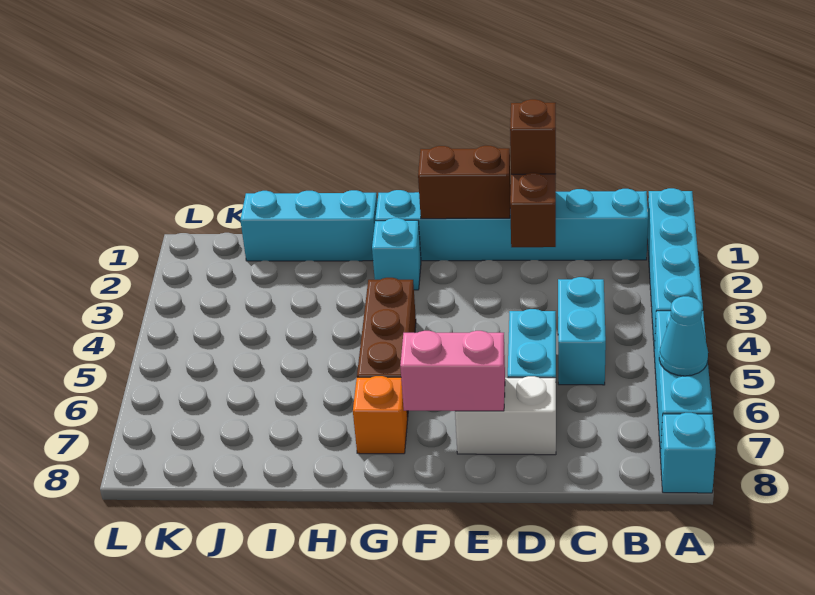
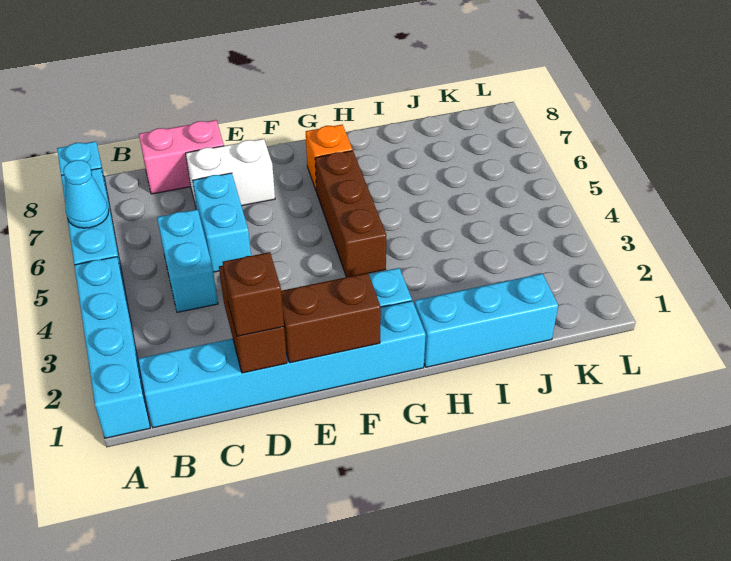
pink 1x2 brick [400,331,505,411] -> pink 1x2 brick moved to [139,120,224,194]

